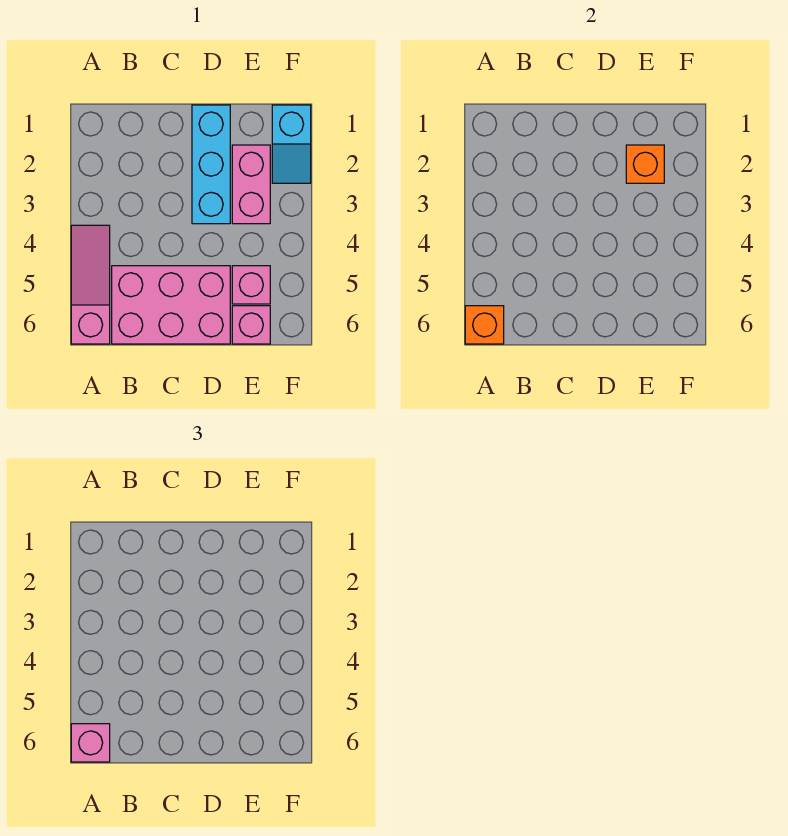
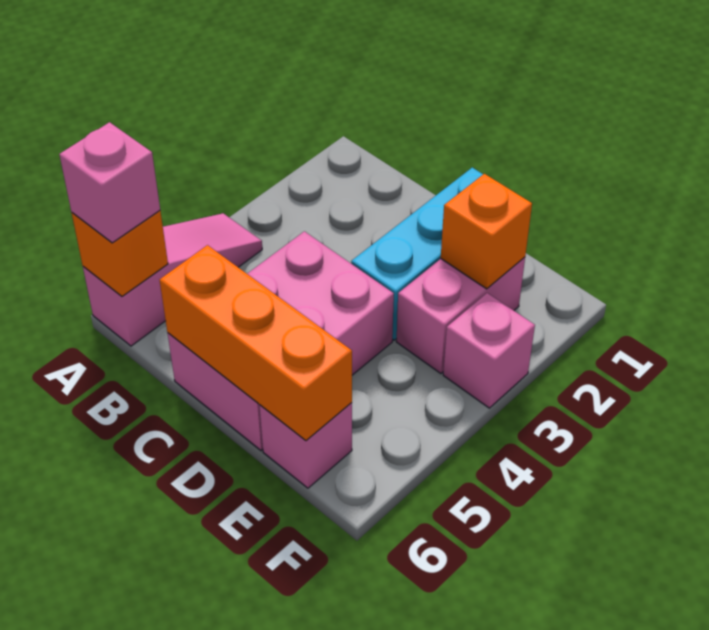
pink 2x3 brick [112,266,230,344] -> pink 2x3 brick turned to [168,231,394,450]
none -> orange 1x3 brick [160,245,352,441]
pink 1x1 brick [232,266,270,304] -> pink 1x1 brick moved to [443,293,535,408]
cyan 1x2 slope [272,105,311,183] -> none

